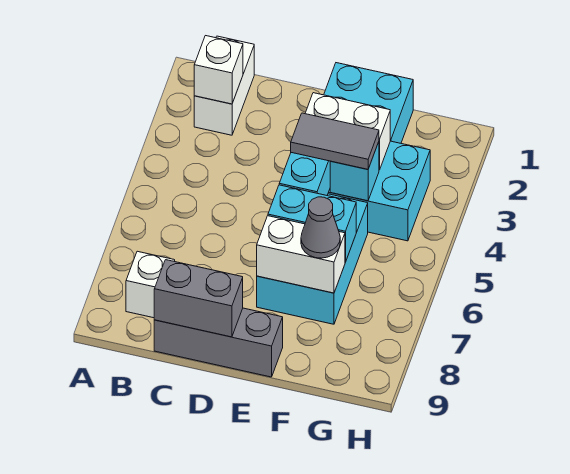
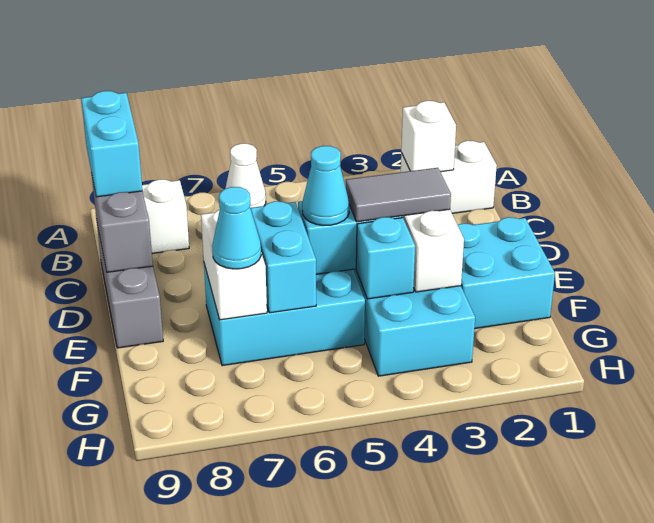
none -> white 1x1 cone [225,144,266,208]
none -> cyan 1x2 brick [81,91,142,197]
grey 1x2 tile [291,113,379,169] -> grey 1x2 tile turned to [346,168,451,222]
none -> cyan 1x1 cone [302,146,349,226]
grey 1x1 cone [301,197,340,258] -> cyan 1x1 cone [212,187,261,269]

